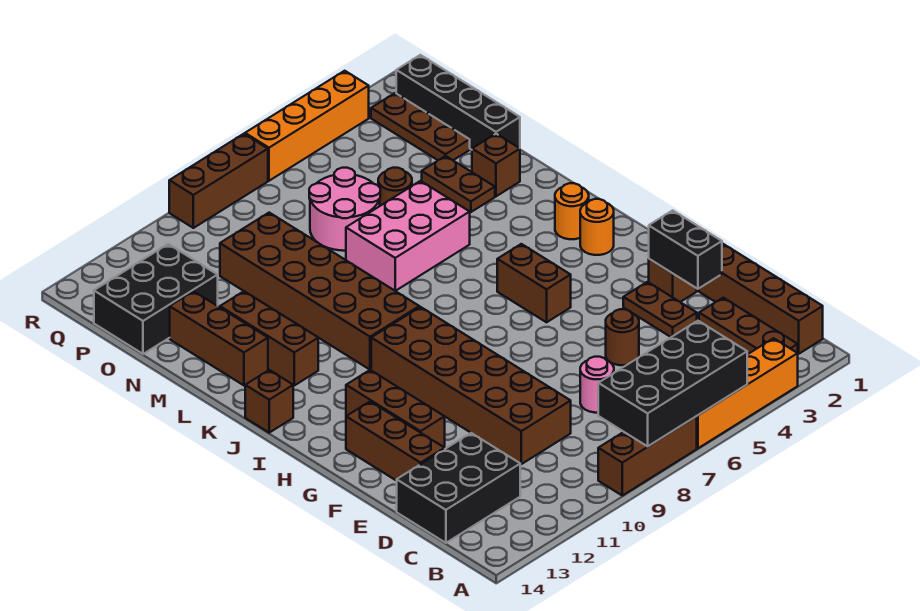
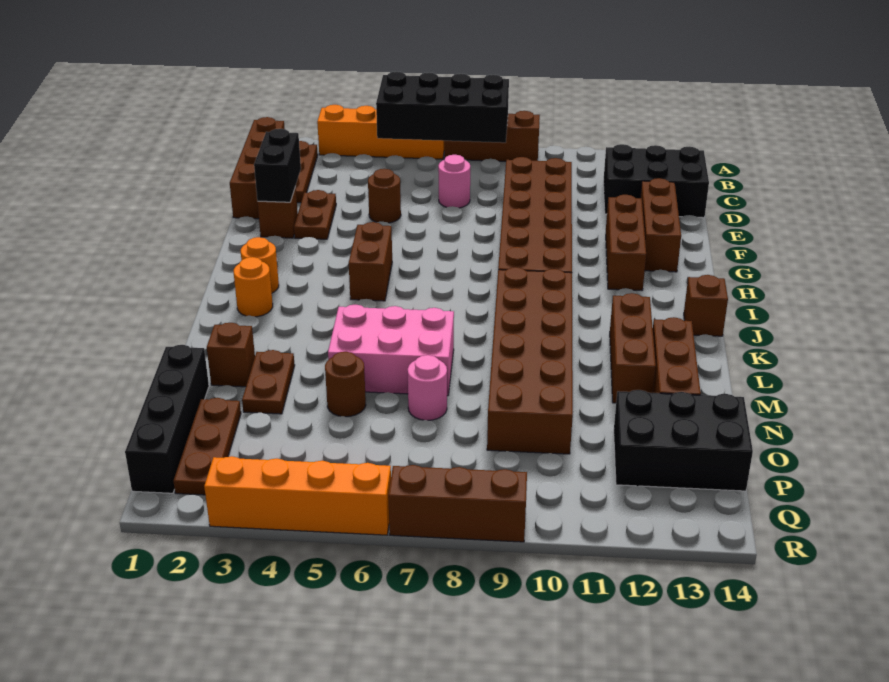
pink 2x2 round brick [309,168,380,251] -> pink 1x1 round brick [408,355,447,420]

